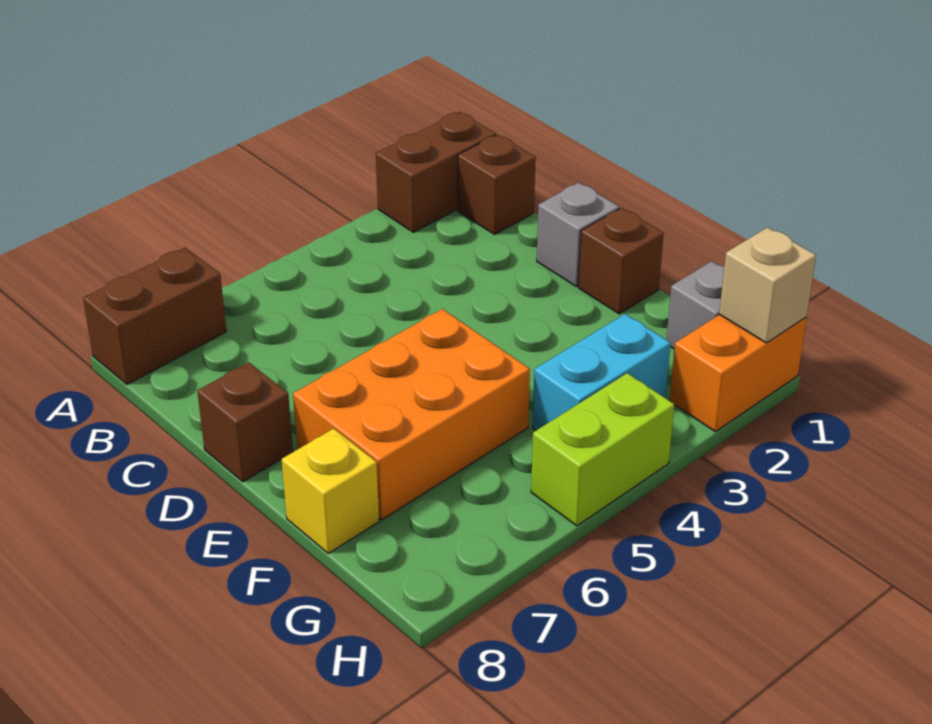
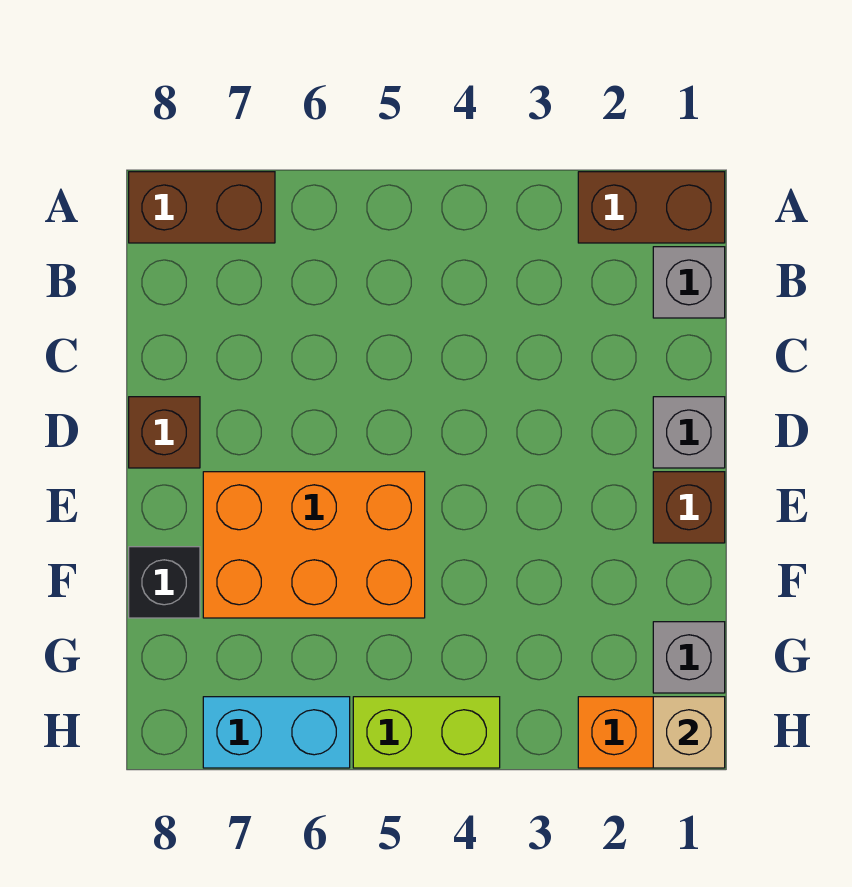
brown 1x1 brick [458,135,536,234] -> grey 1x1 brick [653,247,725,318]
yellow 1x1 brick [282,428,379,553] -> black 1x1 brick [129,547,200,618]
cyan 1x2 brick [533,314,670,430] -> cyan 1x2 brick moved to [203,697,350,768]

